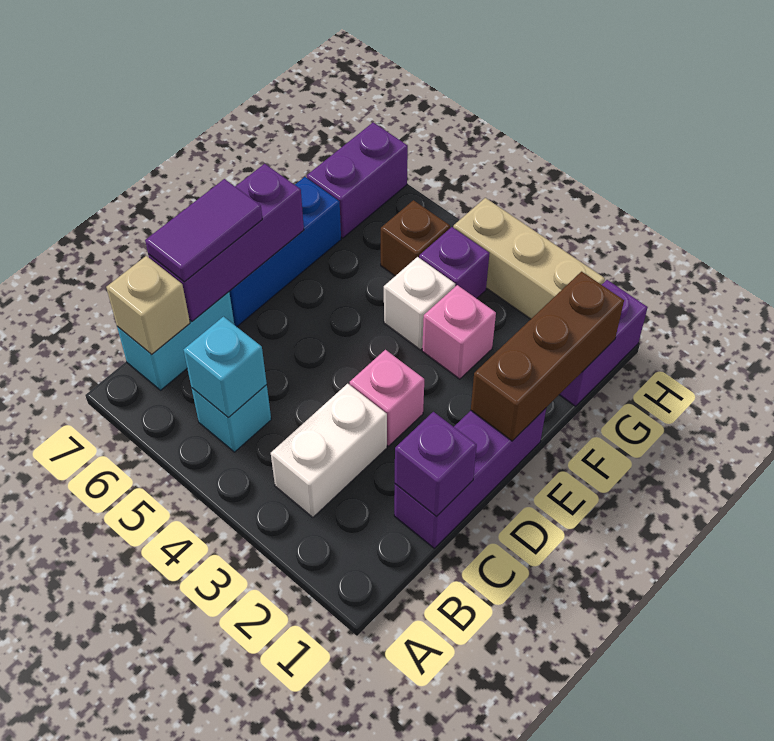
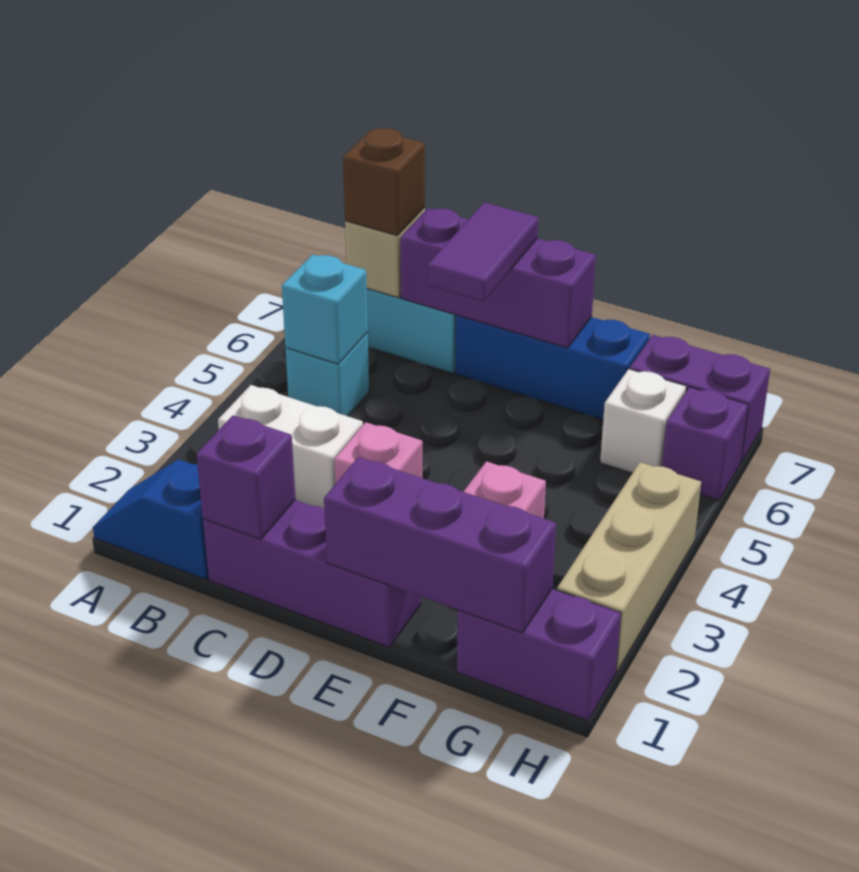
none -> blue 1x2 slope [93,459,209,579]
purple 1x2 tile [145,179,262,282] -> purple 1x2 tile turned to [428,202,539,302]
brown 1x3 brick [471,272,624,441] -> purple 1x3 brick [324,457,556,633]
white 1x1 brick [384,257,455,350] -> white 1x1 brick moved to [600,369,686,473]
purple 1x1 brick [419,227,490,299] -> purple 1x1 brick moved to [662,387,748,501]
brown 1x1 brick [381,200,450,276] -> brown 1x1 brick moved to [343,128,425,236]

